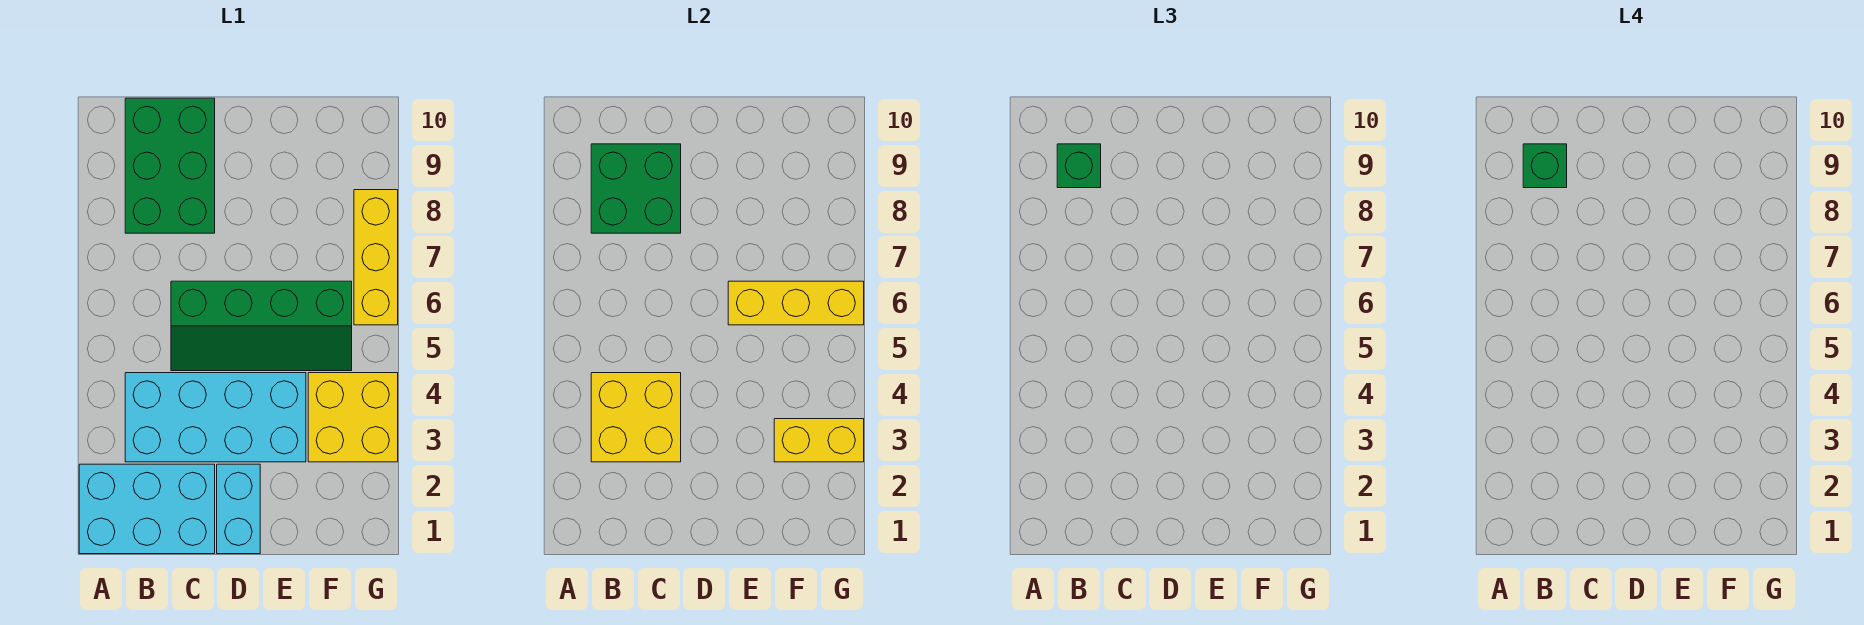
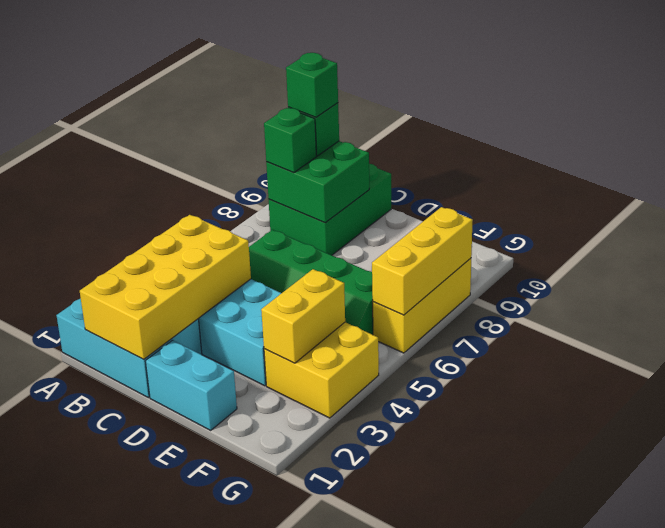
yellow 2x2 brick [591,373,681,462] -> yellow 2x4 brick [80,215,251,359]
none -> green 1x1 brick [264,108,316,173]
cyan 1x2 brick [217,464,260,554] -> cyan 1x2 brick turned to [145,340,237,430]
yellow 1x3 brick [728,281,864,325] -> yellow 1x3 brick turned to [372,207,473,315]
yellow 1x2 brick [774,419,864,462] -> yellow 1x2 brick turned to [261,269,345,363]

